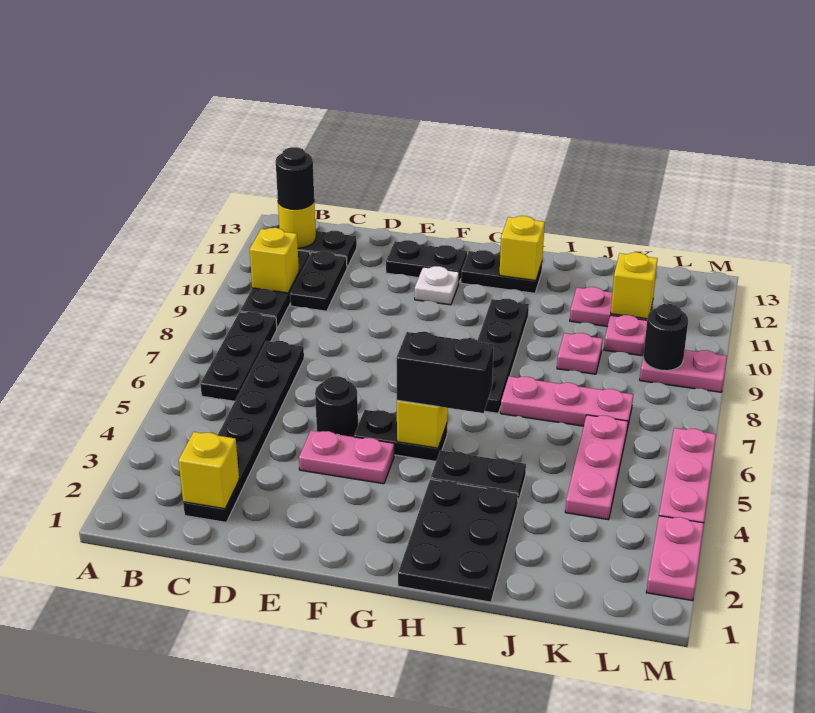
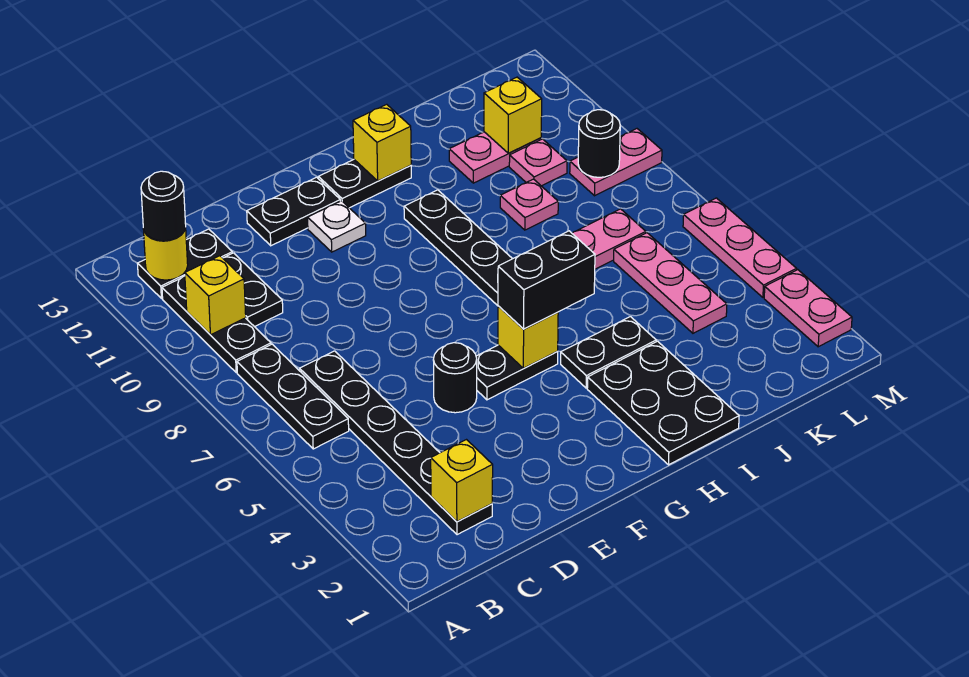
pink 1x2 plate [299,430,394,484] -> none

